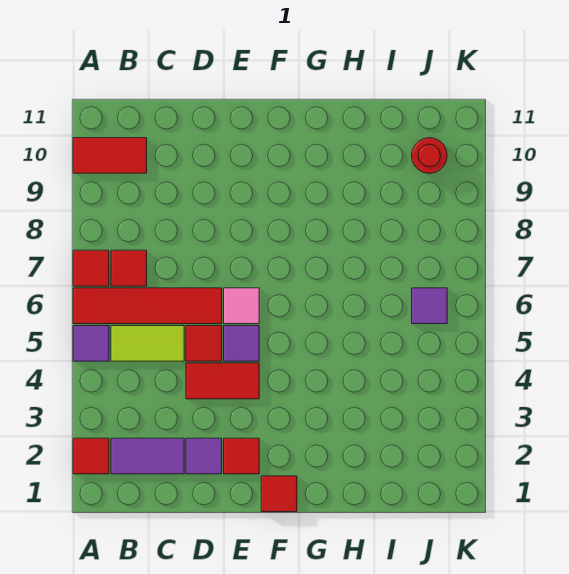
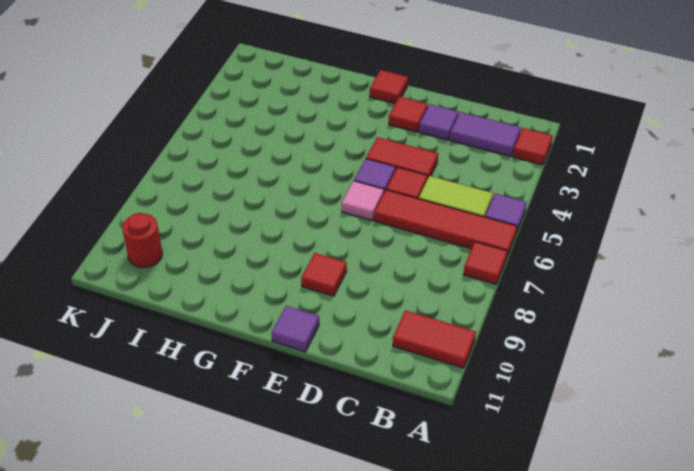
red 1x1 tile [111,250,147,286] -> red 1x1 tile moved to [301,253,347,296]
purple 1x1 tile [412,288,447,324] -> purple 1x1 tile moved to [272,306,319,352]

